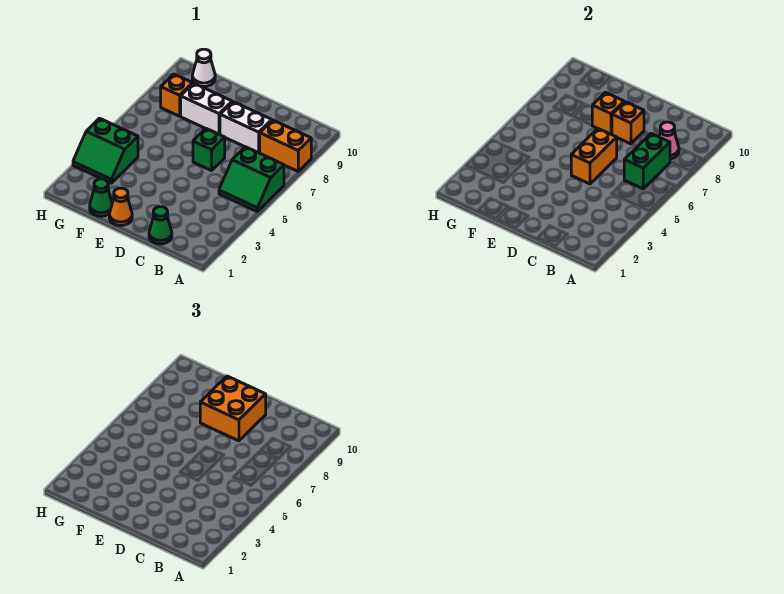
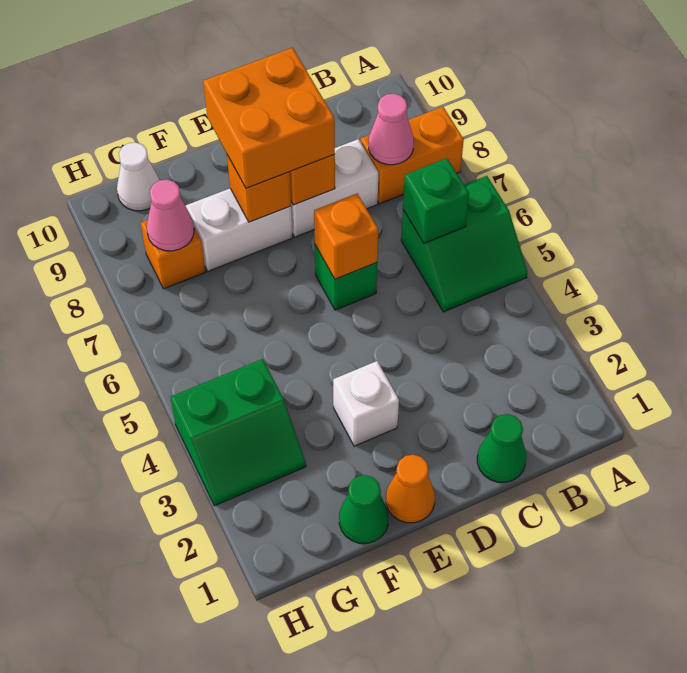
green 1x2 brick [624,134,670,189] -> green 1x1 brick [403,158,469,243]
orange 1x2 brick [571,129,617,184] -> orange 1x1 brick [314,194,378,279]
none -> white 1x1 brick [333,361,399,446]
none -> pink 1x1 cone [147,180,194,251]

